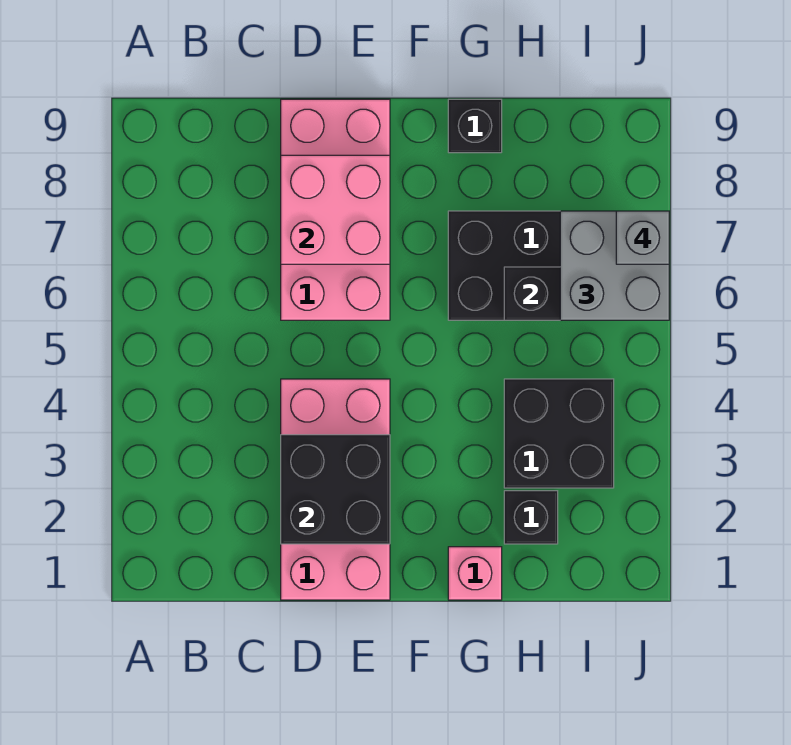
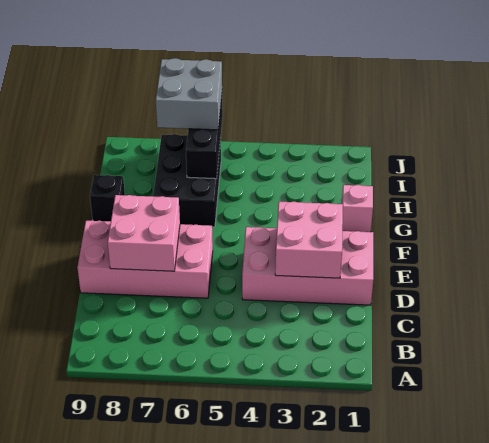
black 2x2 brick [281,435,390,544] -> pink 2x2 brick [275,202,343,278]
black 1x1 brick [504,491,558,544] -> none
black 2x2 brick [504,379,614,488] -> none
grey 1x1 brick [616,211,669,264] -> none

